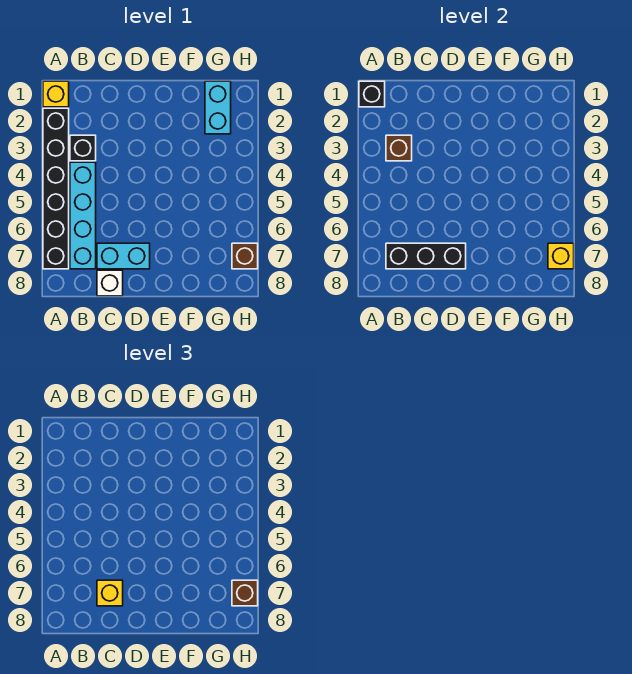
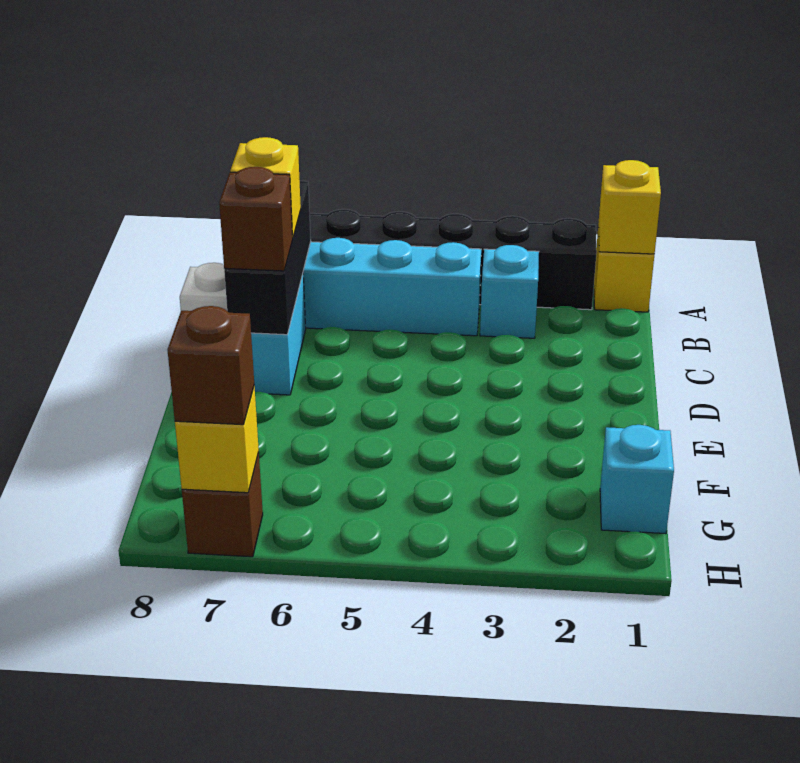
black 1x1 brick [359,81,385,107] -> yellow 1x1 brick [598,160,661,254]
black 1x1 brick [70,135,96,161] -> cyan 1x1 brick [480,245,539,338]
brown 1x1 brick [386,135,412,161] -> brown 1x1 brick moved to [219,167,293,271]
cyan 1x2 brick [205,81,231,134] -> cyan 1x1 brick [600,425,674,534]

